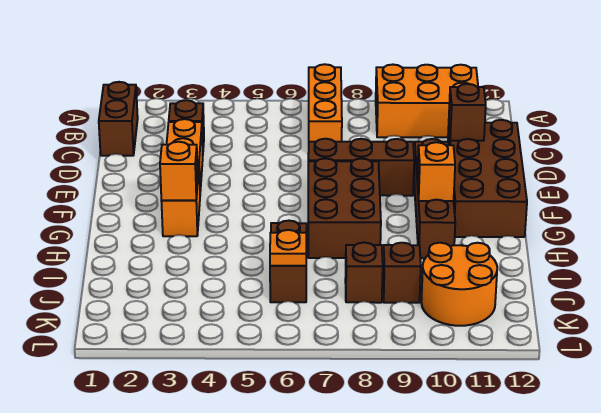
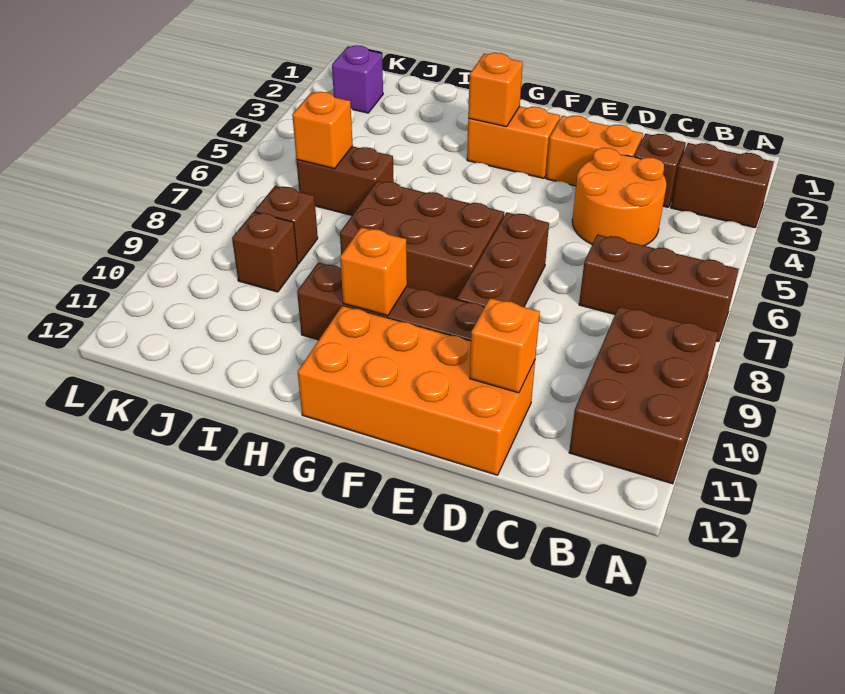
orange 1x3 brick [309,64,342,142] -> brown 1x3 brick [579,234,739,341]
orange 2x3 brick [376,65,478,137] -> brown 2x3 brick [569,306,718,484]
brown 1x2 brick [99,82,138,156] -> brown 1x2 brick moved to [671,143,774,228]
brown 2x4 brick [448,120,527,237] -> orange 2x4 brick [298,306,535,475]
brown 1x1 brick [449,84,486,141] -> orange 1x1 brick [470,298,540,393]
orange 1x1 plate [270,230,306,266] -> orange 1x1 brick [292,92,353,169]
orange 2x2 round brick [421,243,497,326] -> orange 2x2 round brick moved to [572,148,666,246]
none -> purple 1x1 brick [332,45,383,113]

